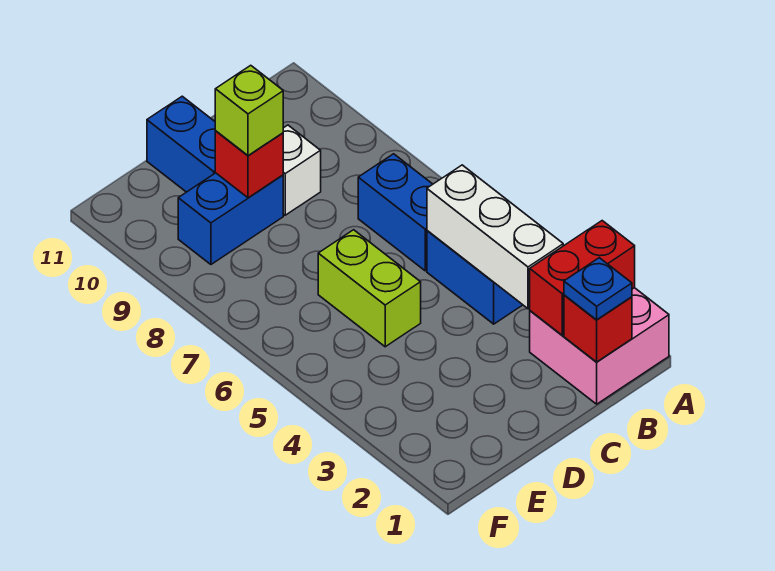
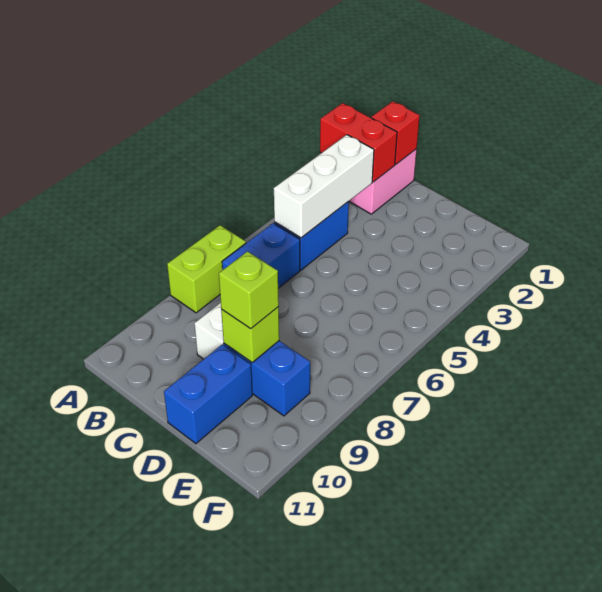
blue 1x1 plate [564,258,632,320] -> none
lime 1x2 brick [318,230,421,347] -> lime 1x2 brick moved to [167,225,246,313]
red 1x1 brick [215,131,283,198] -> lime 1x1 brick [221,307,279,362]

